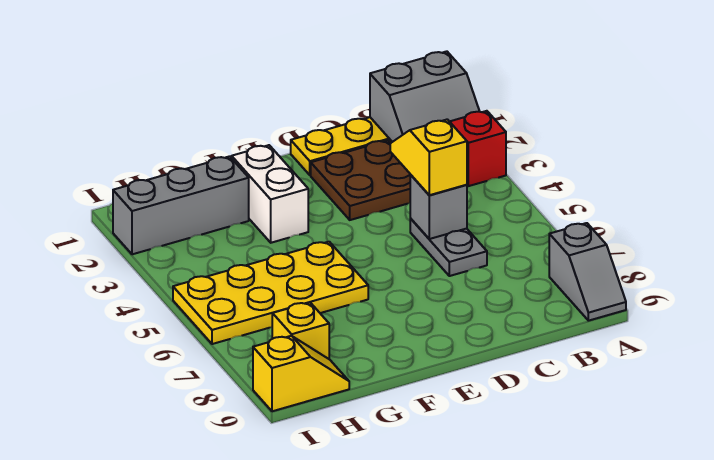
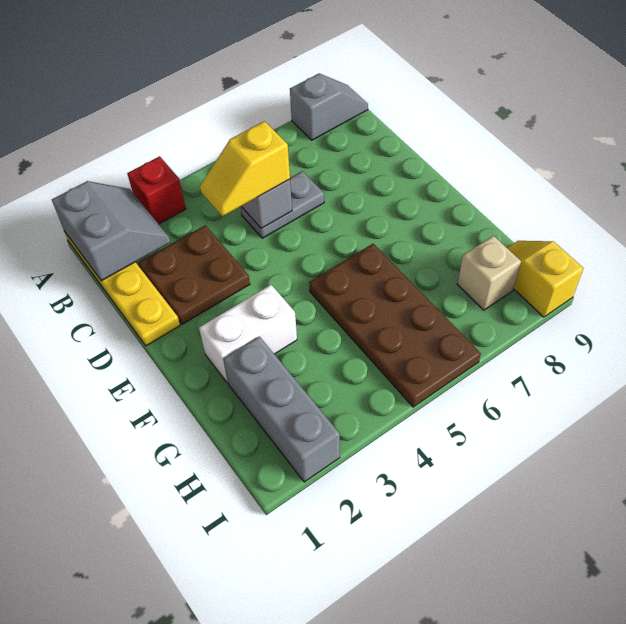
yellow 2x4 plate [173,242,368,344] -> brown 2x4 plate [309,244,481,407]
yellow 1x1 brick [272,302,329,359] -> tan 1x1 brick [457,236,521,310]

